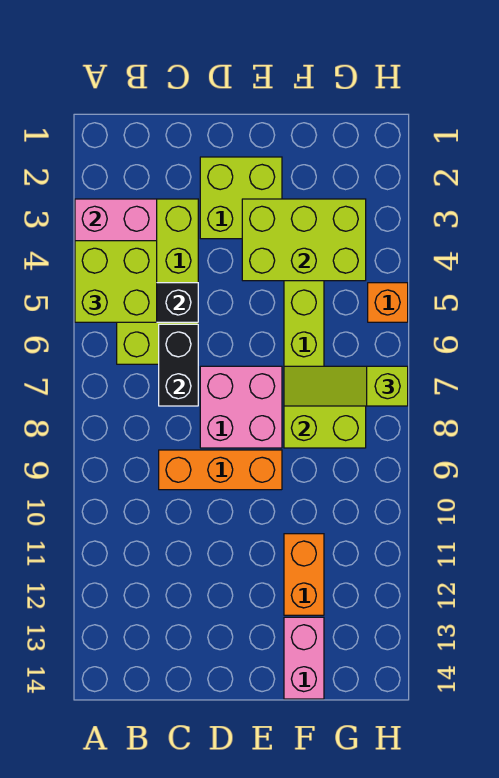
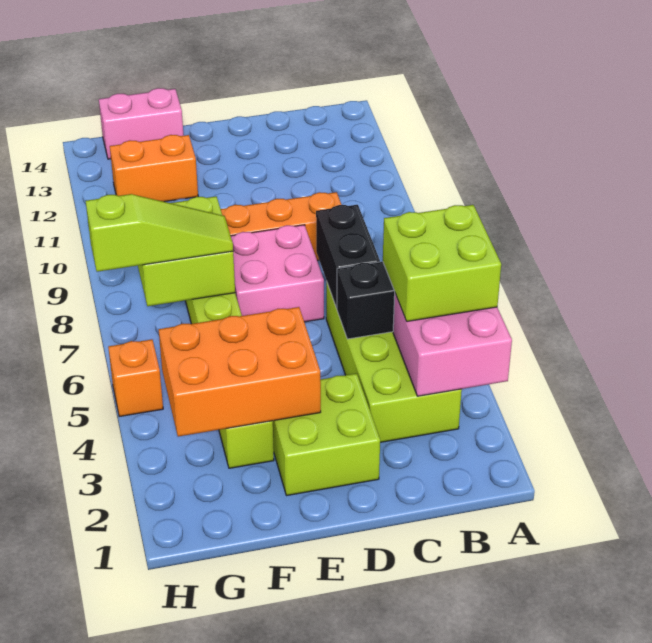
lime 2x3 brick [242,199,366,281] -> orange 2x3 brick [159,307,321,437]
orange 1x2 brick [284,534,324,615] -> orange 1x2 brick turned to [110,135,198,202]
pink 1x2 brick [284,617,324,699] -> pink 1x2 brick turned to [99,88,184,159]

